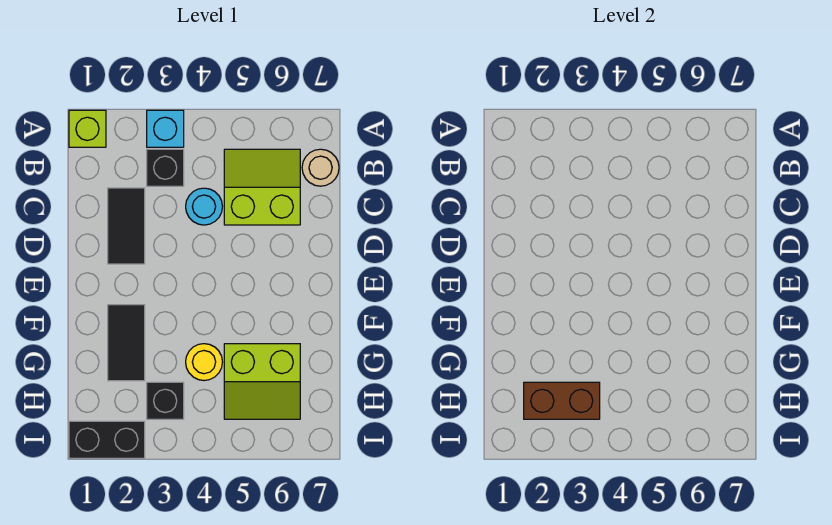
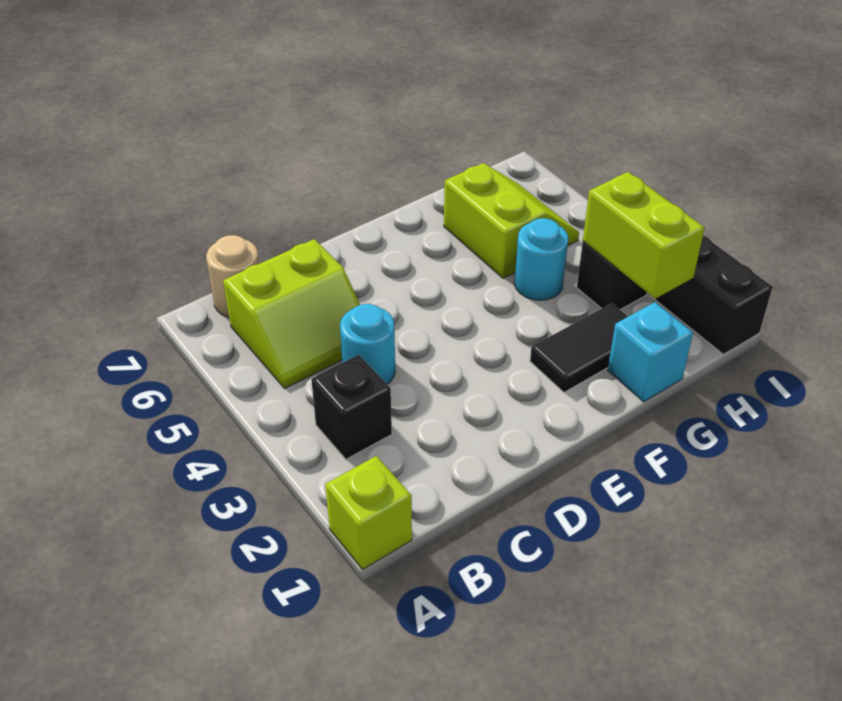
cyan 1x1 brick [147,110,184,147] -> cyan 1x1 brick moved to [608,302,693,402]
lime 2x2 slope [224,149,300,225] -> lime 2x2 slope turned to [223,239,360,388]
black 1x2 tile [108,188,145,264] -> none
yellow 1x1 round brick [186,344,222,381] -> cyan 1x1 round brick [514,218,568,300]
brown 1x2 brick [524,382,600,419] -> lime 1x2 brick [583,172,705,299]

